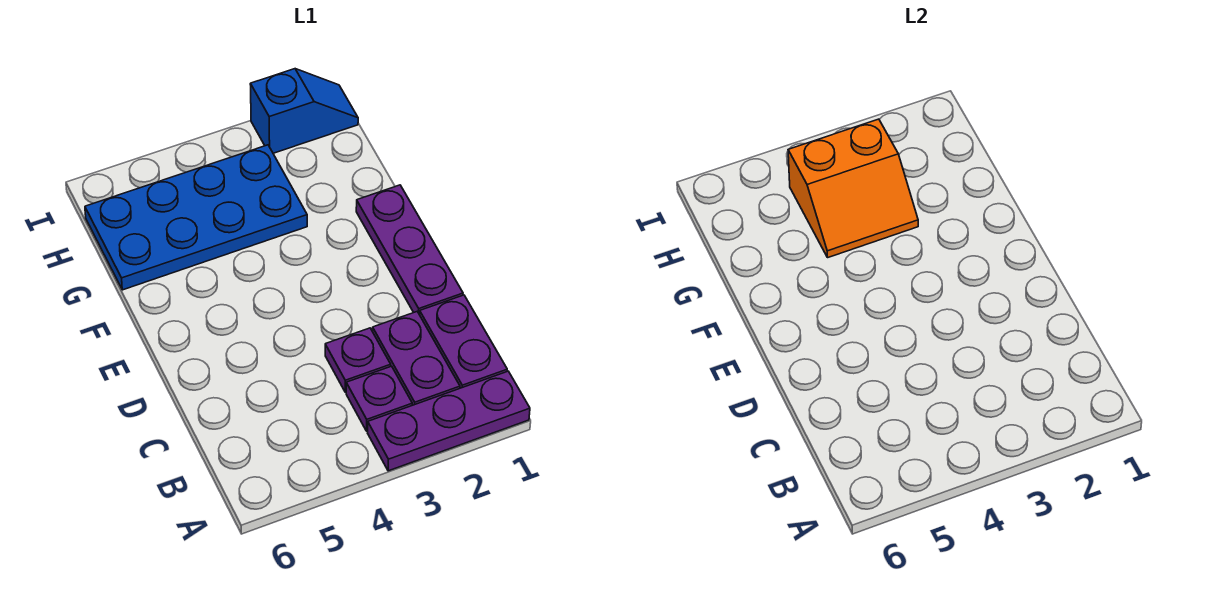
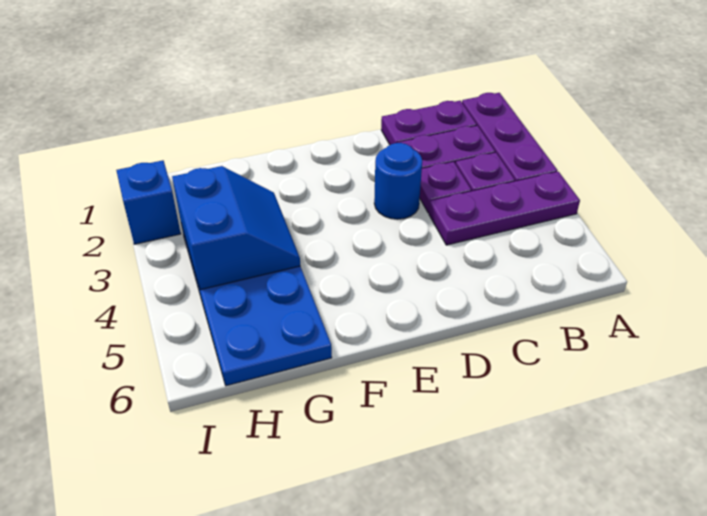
purple 1x3 plate [356,185,463,315] -> purple 1x3 plate moved to [429,172,580,245]
none -> blue 1x1 round brick [374,143,422,219]
orange 2x2 slope [788,119,918,258] -> blue 2x2 slope [172,166,300,290]

